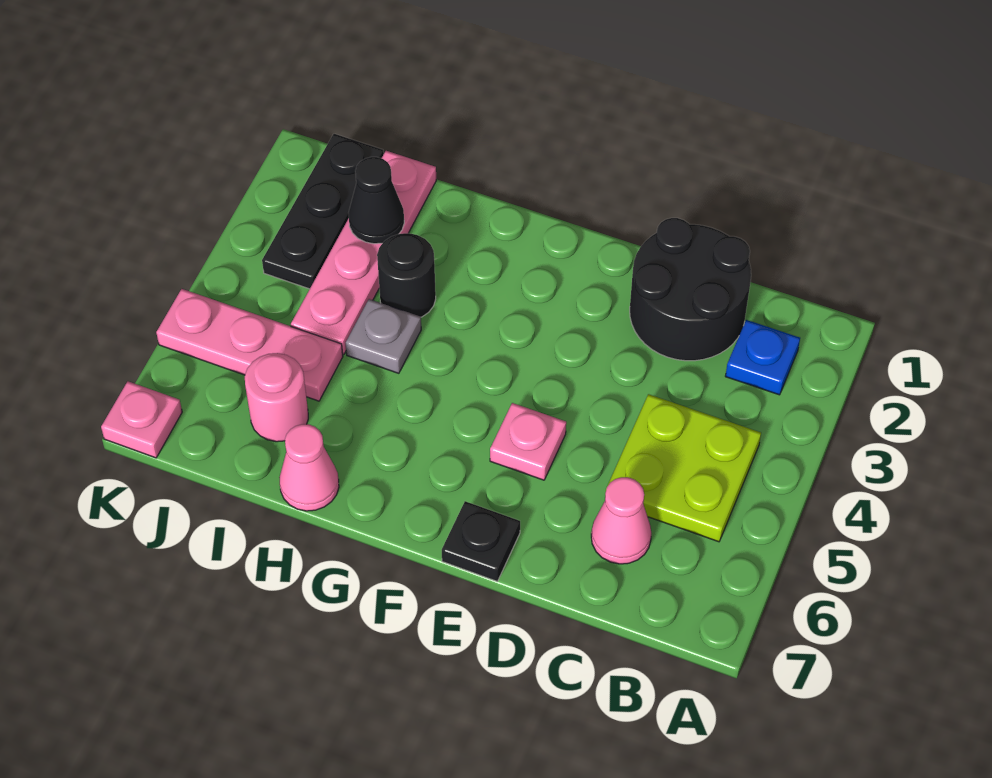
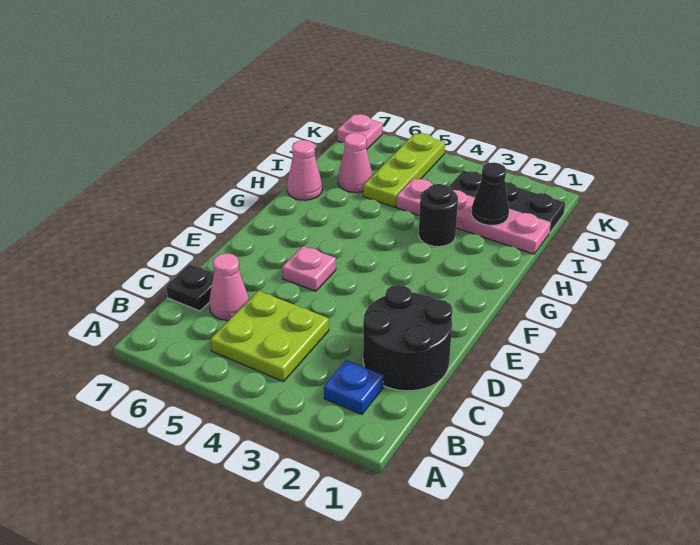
black 1x1 plate [442,501,520,581] -> black 1x1 plate moved to [166,264,214,311]
grey 1x1 plate [346,299,421,373] -> none
pink 1x3 plate [156,289,343,401] -> lime 1x3 plate [363,133,445,207]
pink 1x1 round brick [245,353,308,442] -> pink 1x1 cone [338,133,373,192]

